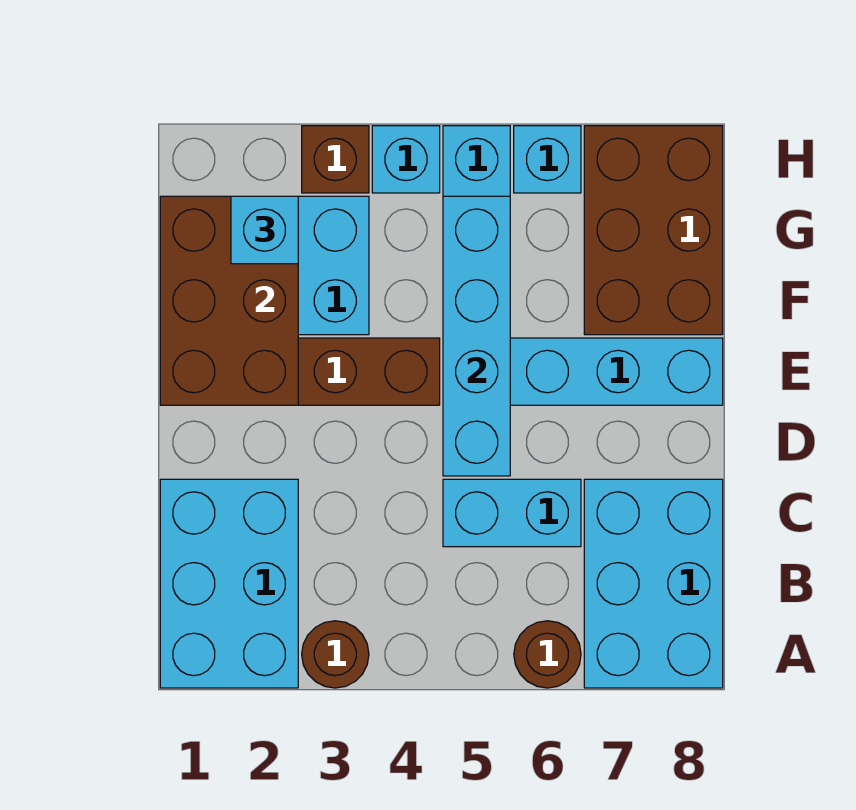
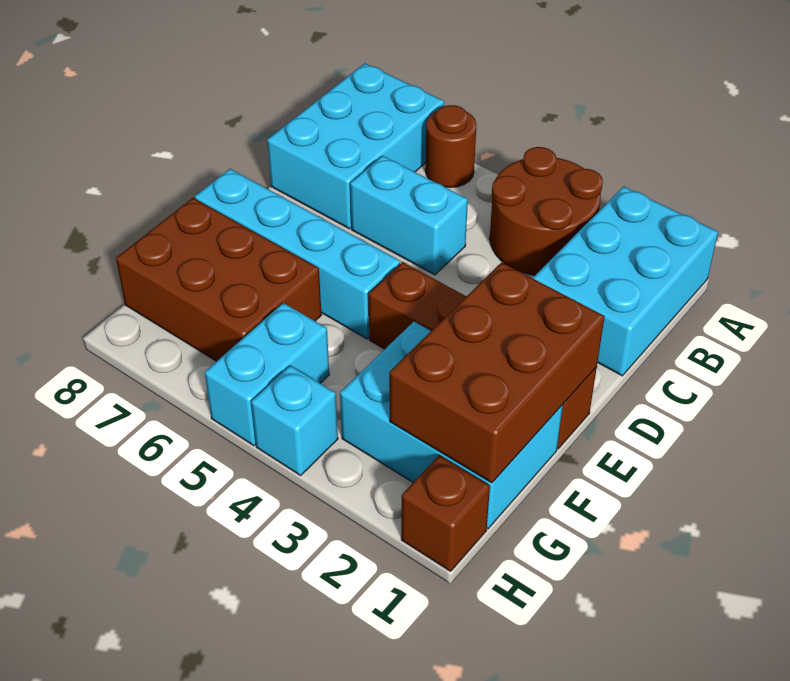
brown 1x1 round brick [302,621,369,688] -> brown 2x2 round brick [490,147,603,276]
cyan 1x4 brick [443,196,510,476] -> none
brown 2x3 brick [584,126,723,335] -> brown 2x3 brick turned to [116,198,321,361]
cyan 1x1 brick [231,196,298,264] -> none
brown 1x1 brick [302,126,369,193] -> brown 1x1 brick moved to [401,455,490,571]
cyan 1x1 brick [514,126,581,193] -> none

